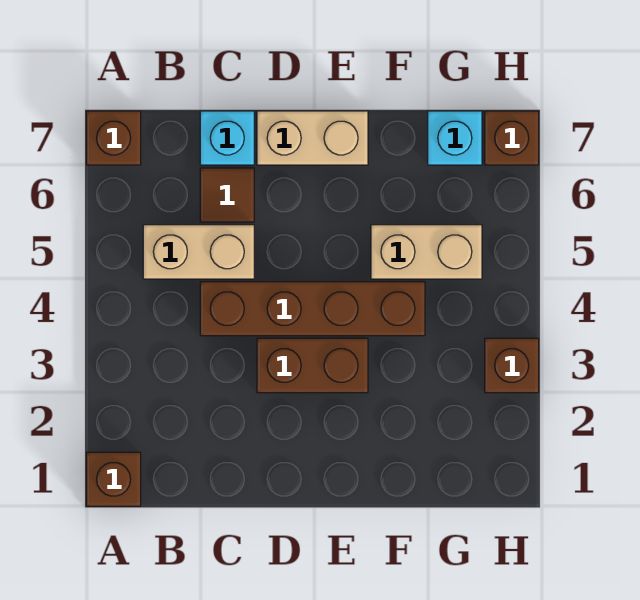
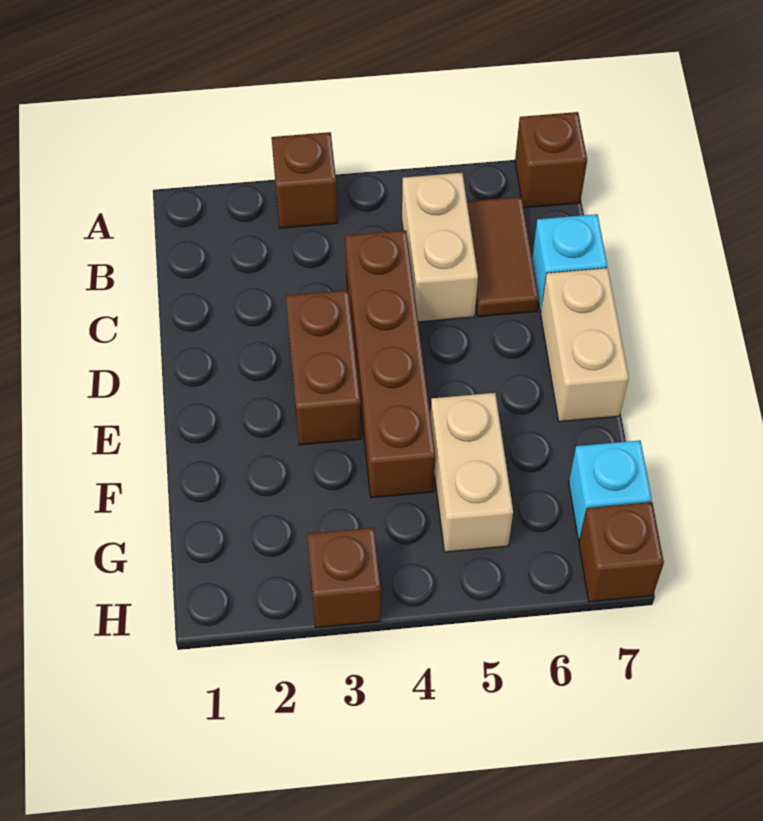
brown 1x1 brick [86,452,141,506] -> brown 1x1 brick moved to [271,132,338,228]
brown 1x1 tile [200,168,254,222] -> brown 1x2 tile [467,197,539,317]

